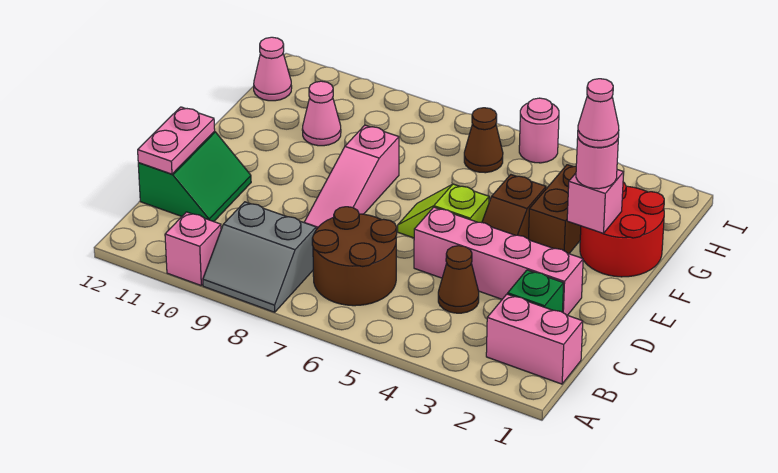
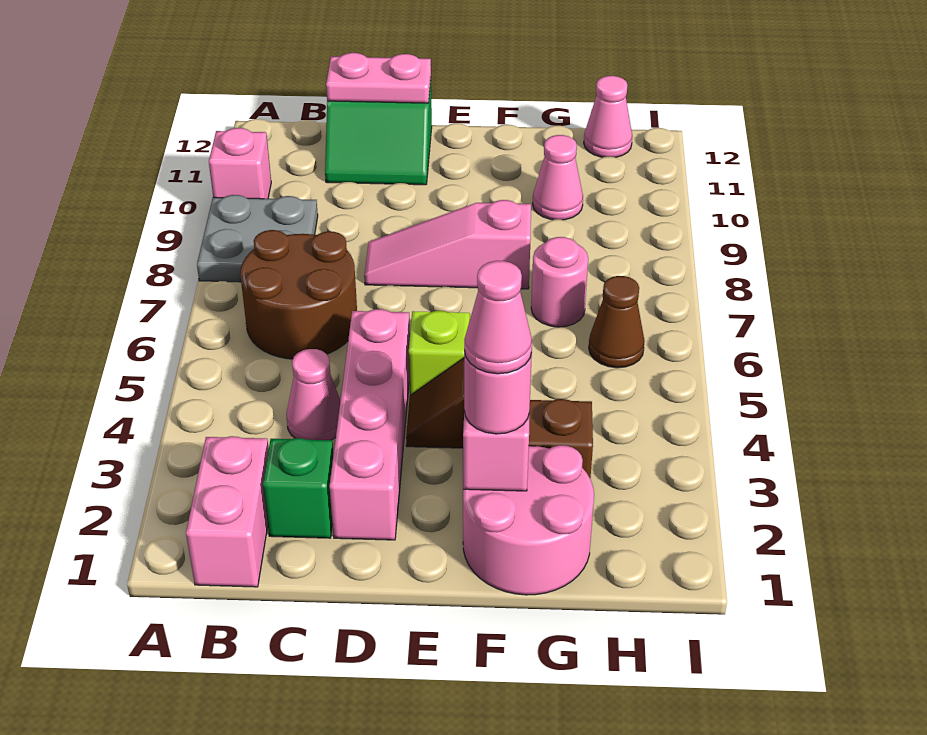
grey 2x2 slope [203,202,316,312] -> grey 2x2 plate [197,195,318,282]
brown 1x1 cone [438,246,479,313] -> pink 1x1 cone [286,349,340,440]
red 2x2 round brick [580,182,664,277] -> pink 2x2 round brick [463,445,594,595]
pink 1x1 round brick [519,98,559,163] -> pink 1x1 round brick moved to [531,237,588,327]

